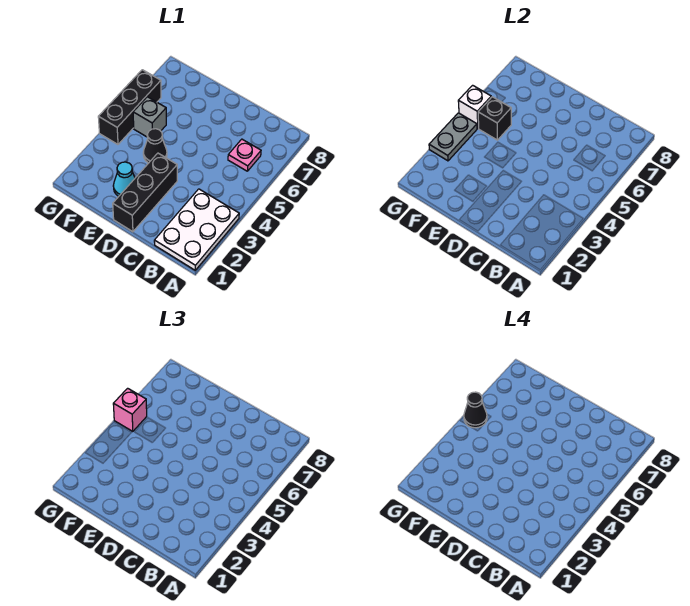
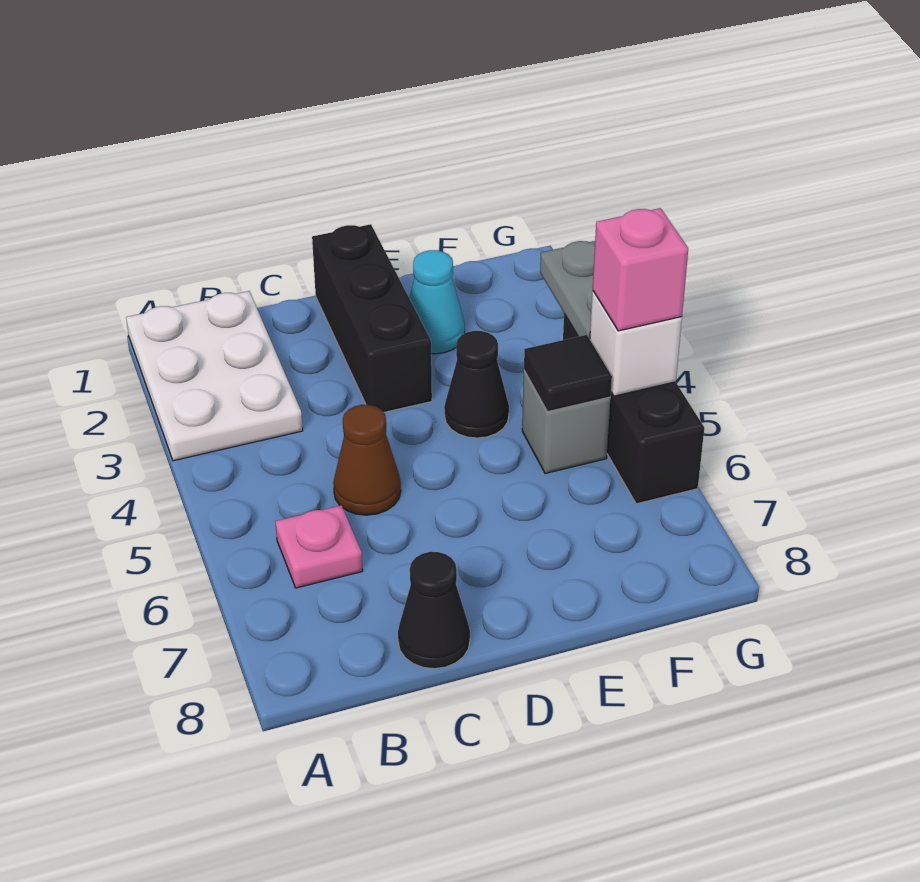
none -> brown 1x1 cone [333,405,401,515]
black 1x1 brick [478,97,511,140] -> black 1x1 tile [524,335,612,412]
black 1x1 cone [464,392,487,428] -> black 1x1 cone moved to [398,552,470,669]

